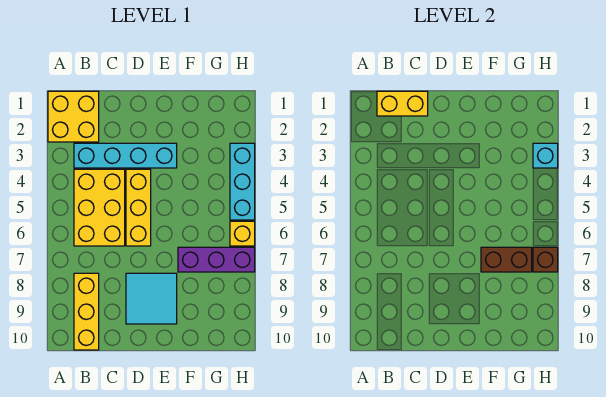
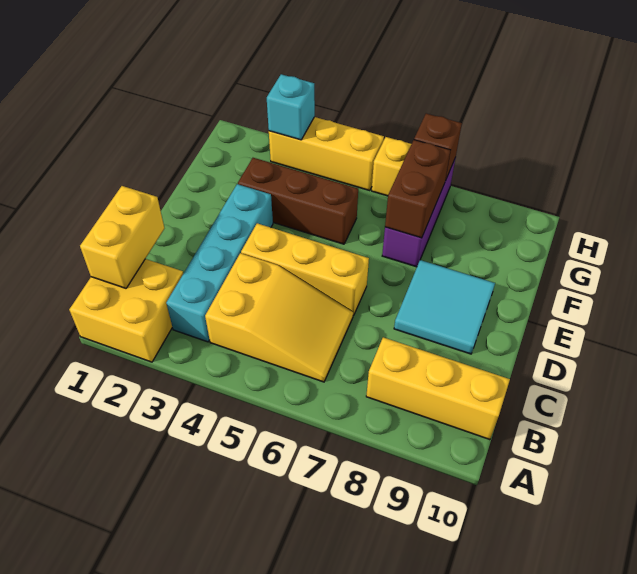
yellow 2x3 brick [74,169,125,246] -> yellow 2x3 slope [205,253,353,382]
none -> brown 1x3 brick [238,158,358,244]
cyan 1x3 brick [230,143,255,220] -> yellow 1x3 brick [269,117,384,191]

